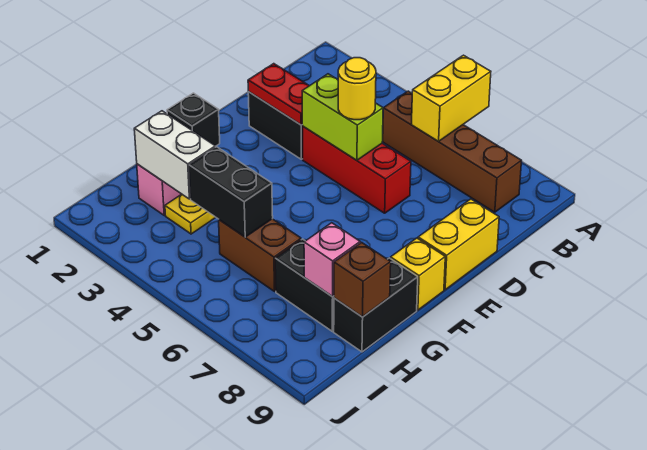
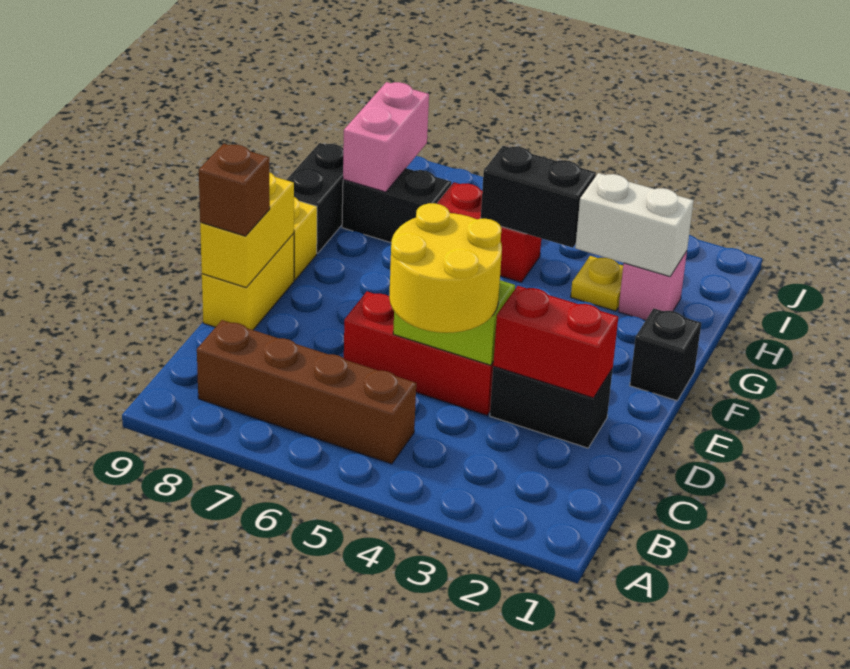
yellow 1x2 brick [411,55,491,141] -> yellow 1x2 brick moved to [200,172,294,288]
red 1x2 plate [248,64,309,125] -> red 1x2 brick [493,286,618,398]
yellow 1x1 round brick [338,58,376,120] -> yellow 2x2 round brick [389,203,502,333]
brown 1x2 brick [219,219,301,291] -> red 1x2 brick [437,182,541,282]
pink 1x1 brick [304,223,360,297] -> pink 1x2 brick [343,82,429,192]
brown 1x1 brick [334,242,391,317] -> brown 1x1 brick moved to [199,144,270,236]

